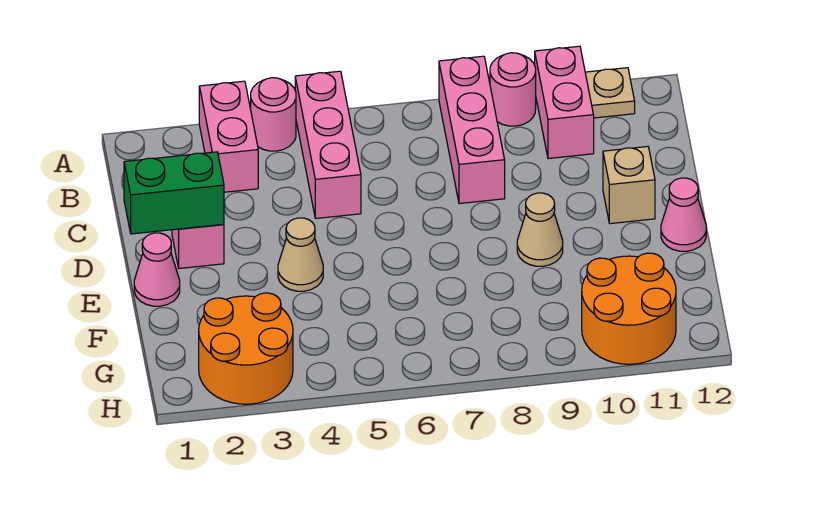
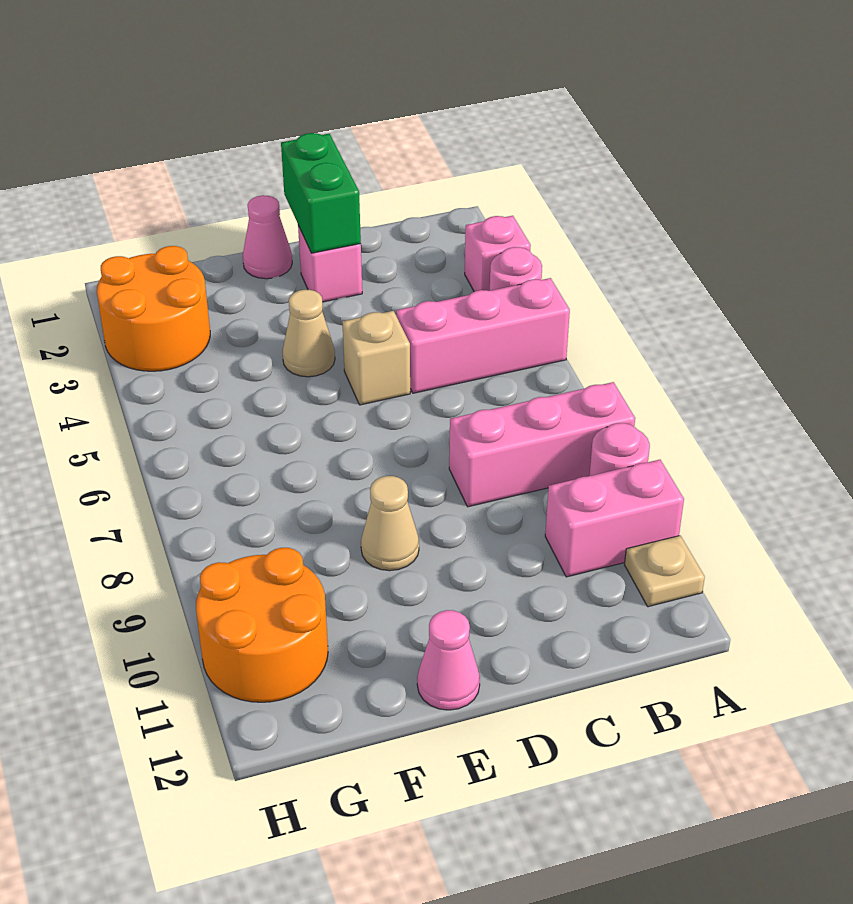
pink 1x2 brick [199,81,258,192] -> pink 1x1 brick [465,216,531,292]
tan 1x1 brick [603,147,655,224] -> tan 1x1 brick moved to [342,311,410,405]

